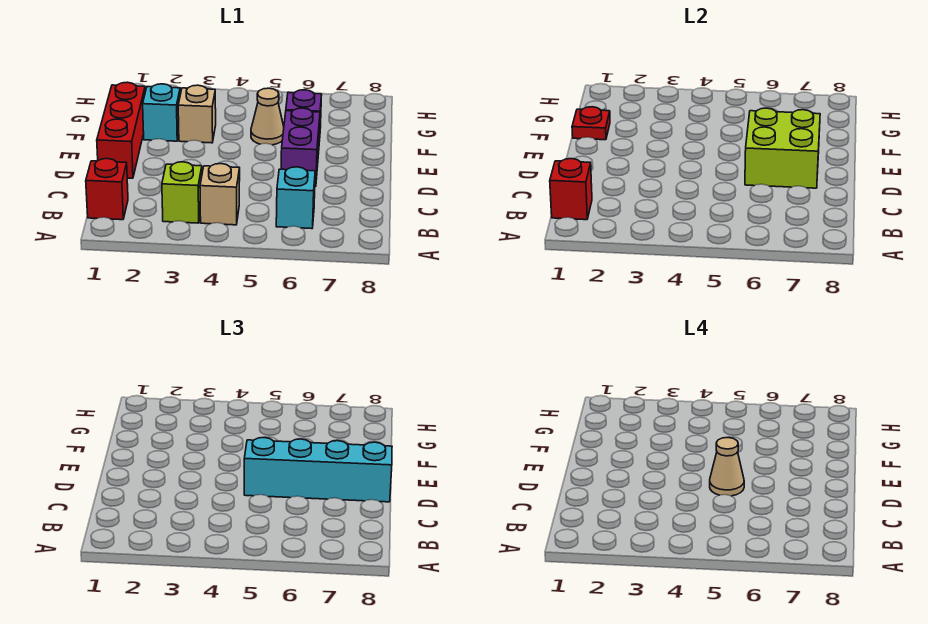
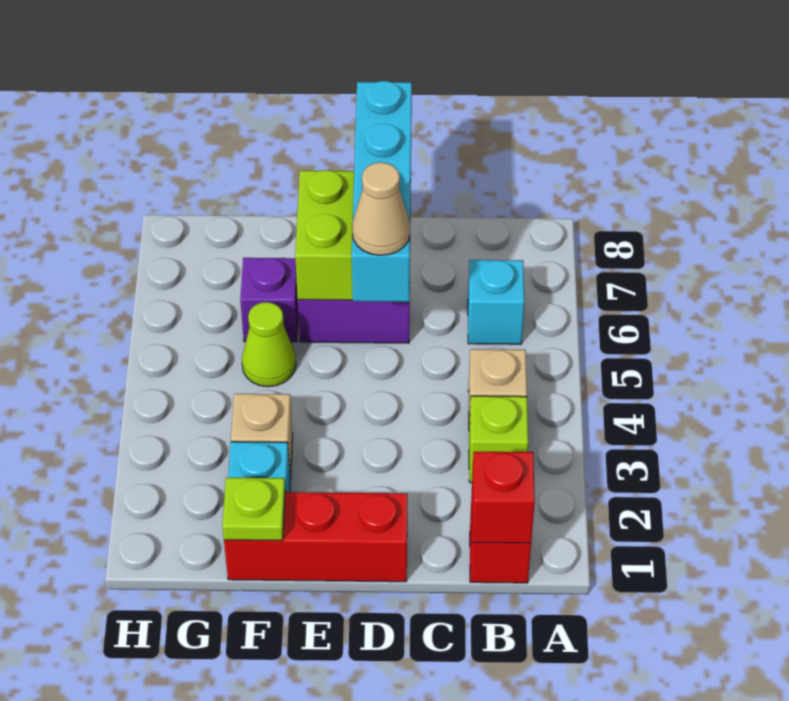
red 1x1 plate [572,107,610,140] -> lime 1x1 plate [222,478,285,541]
tan 1x1 cone [251,88,284,145] -> lime 1x1 cone [242,302,296,387]

